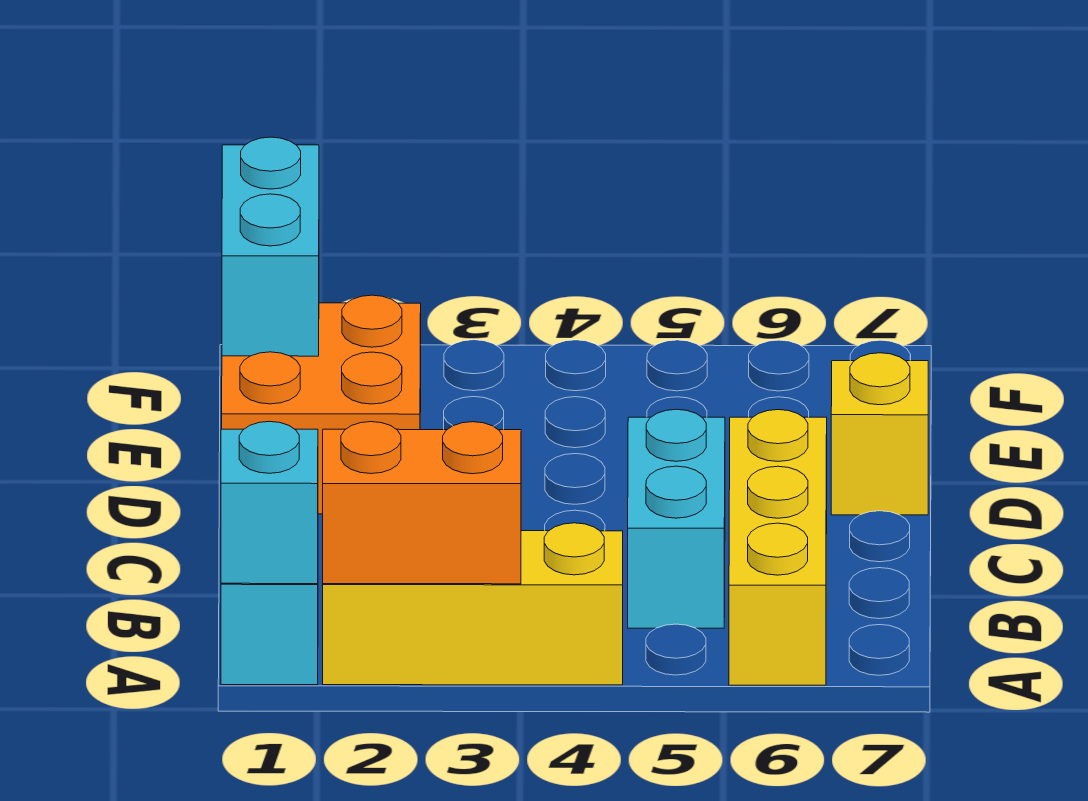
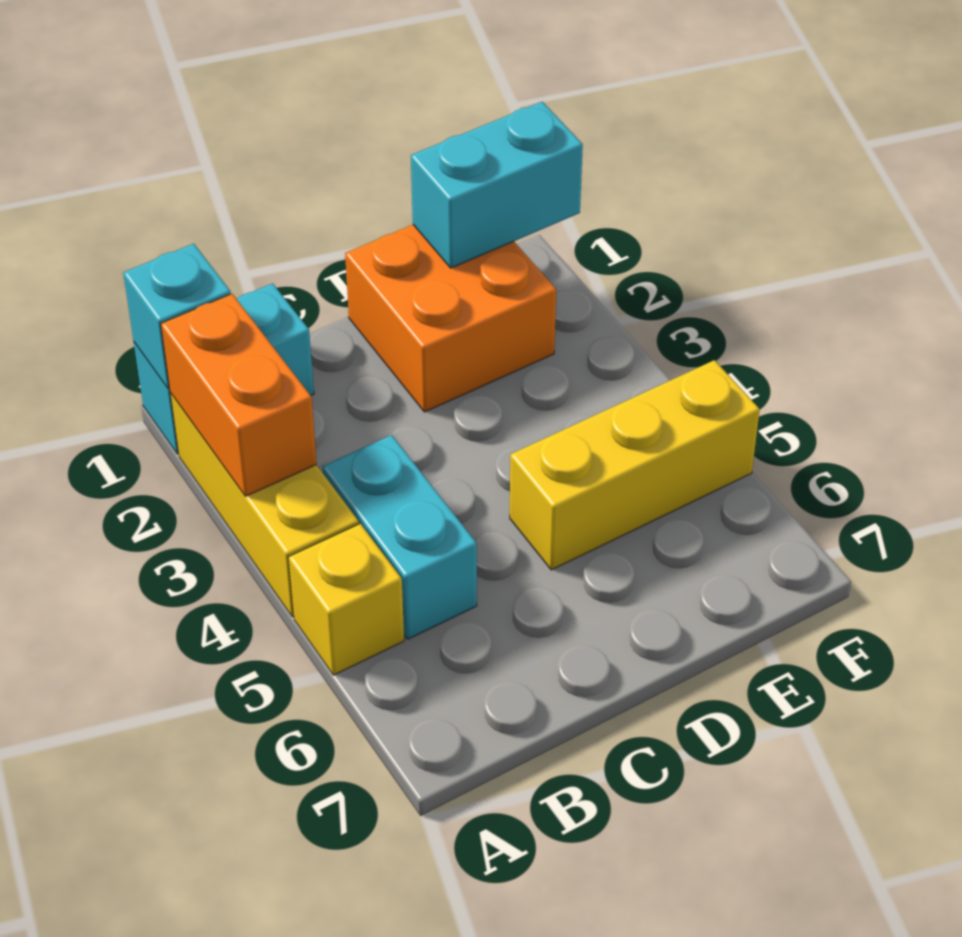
yellow 1x3 brick [729,410,827,685] -> yellow 1x3 brick moved to [510,360,760,570]
cyan 1x2 brick [628,409,725,628] -> cyan 1x2 brick turned to [322,435,477,639]
yellow 1x1 brick [831,353,928,515] -> yellow 1x1 brick moved to [288,524,404,675]

